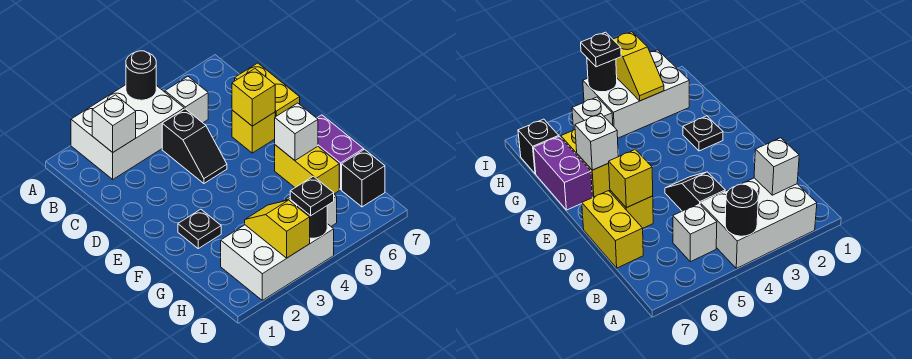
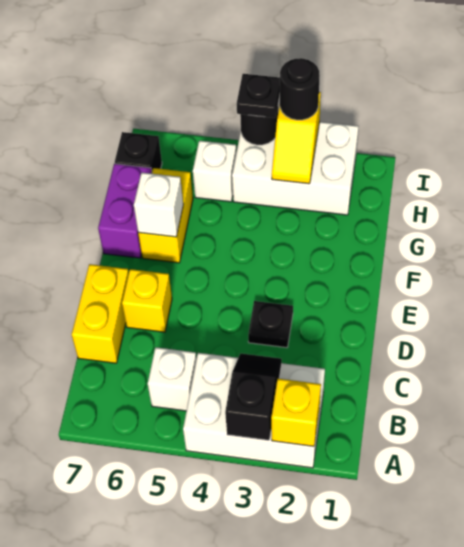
black 1x1 round brick [126,51,156,100] -> black 1x1 round brick moved to [280,58,320,120]
white 1x1 brick [92,95,136,152] -> none
black 1x2 slope [162,109,227,183] -> black 1x2 slope moved to [225,353,282,440]
yellow 1x1 brick [232,69,275,126] -> yellow 1x1 brick moved to [271,379,321,446]
black 1x1 plate [178,209,221,248] -> black 1x1 plate moved to [248,301,293,348]

